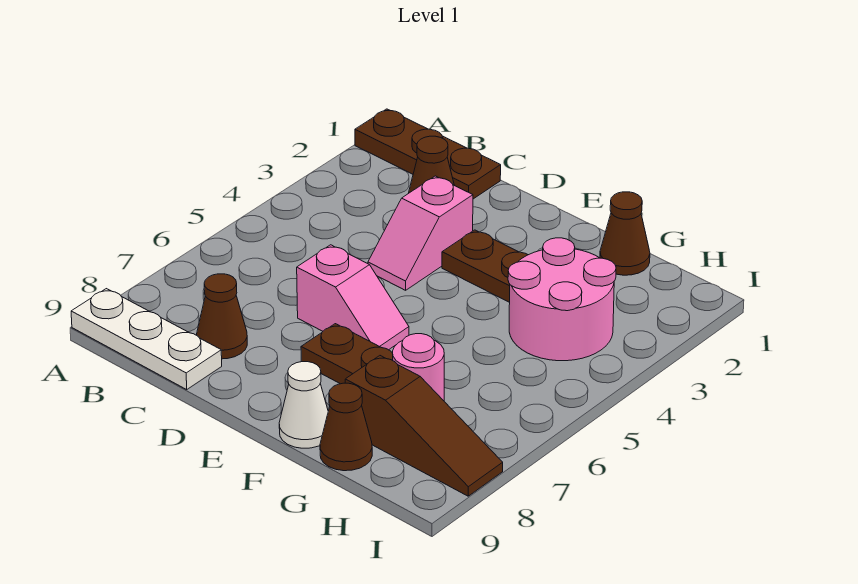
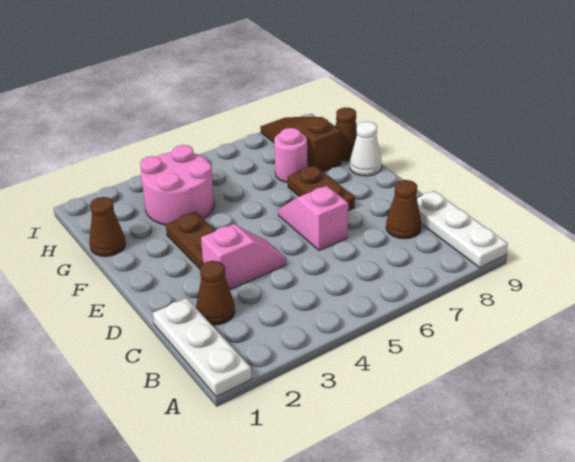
brown 1x3 plate [355,109,501,199] -> white 1x3 plate [153,298,252,397]

